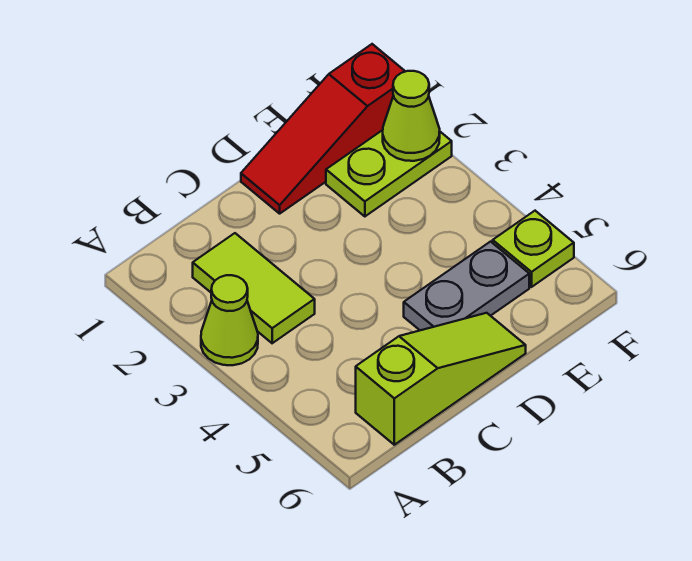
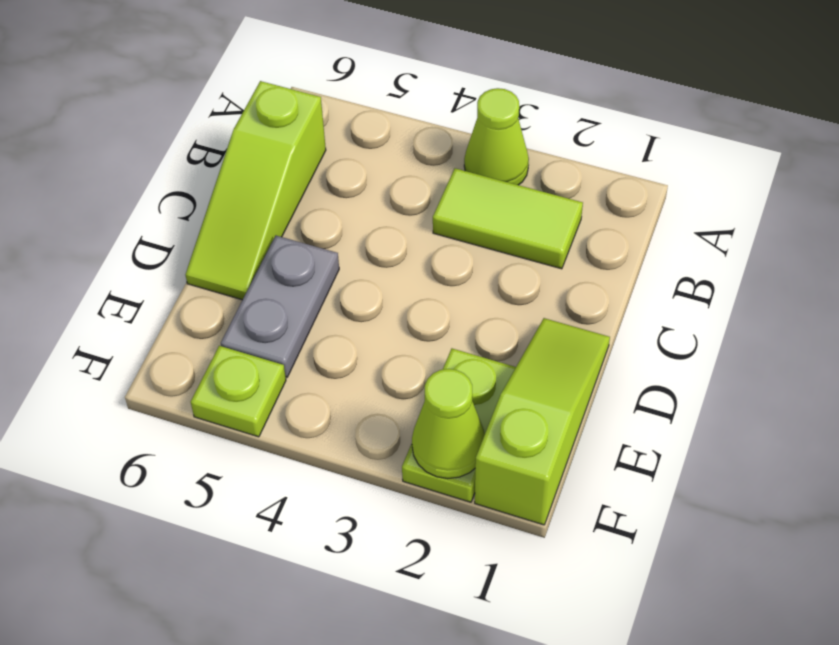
red 1x3 slope [241,44,405,214] -> lime 1x3 slope [475,318,610,525]

